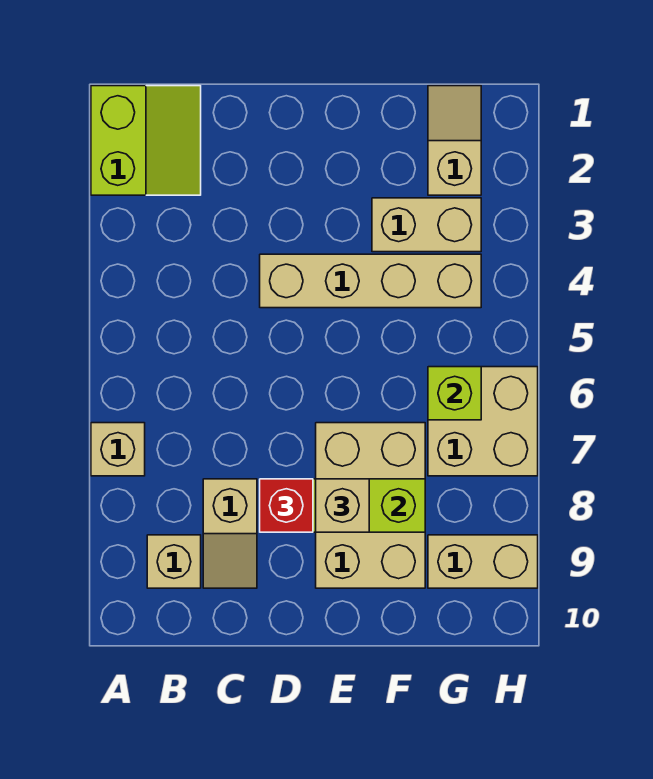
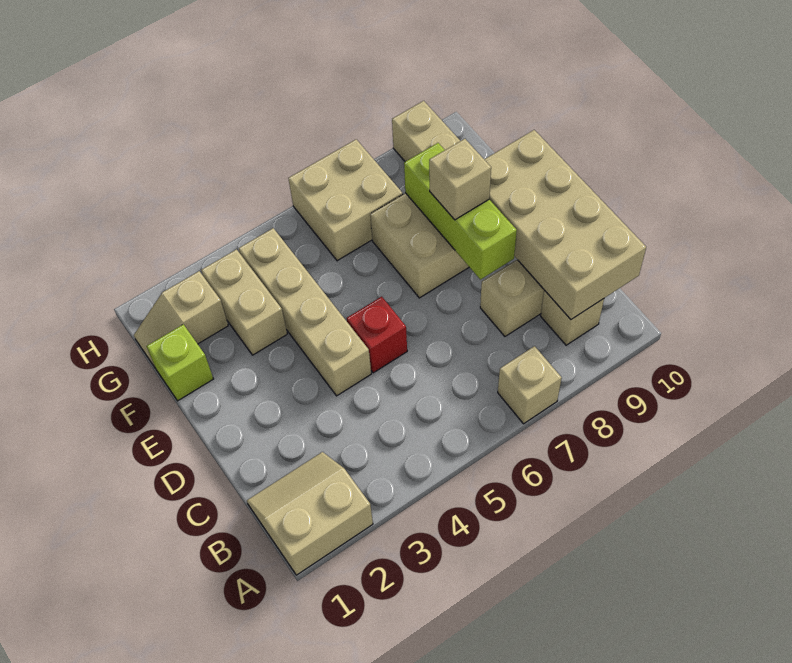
lime 2x2 slope [91,86,201,195] -> tan 2x2 slope [247,452,373,575]
none -> tan 2x4 brick [484,130,646,319]
red 1x1 brick [260,479,313,532] -> red 1x1 brick moved to [347,297,407,373]
lime 1x1 brick [428,367,481,420] -> lime 1x1 brick moved to [146,324,213,401]

